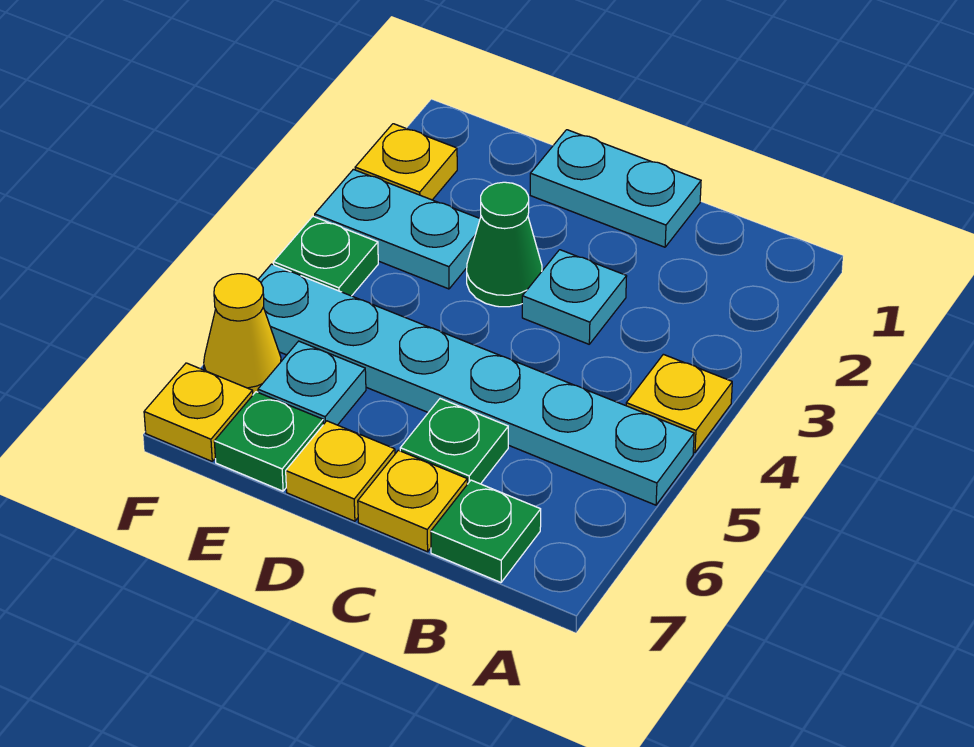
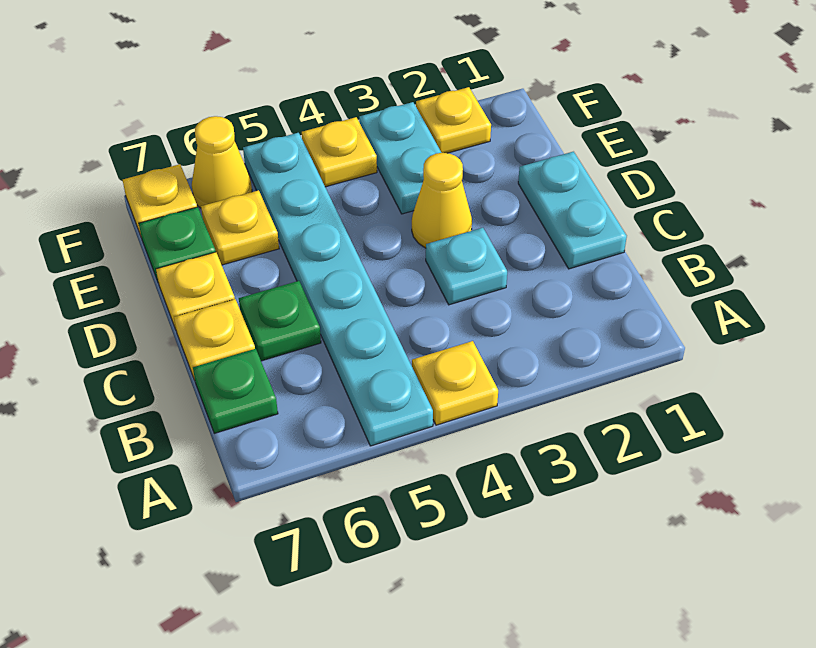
green 1x1 cone [467,182,542,307] -> yellow 1x1 cone [412,153,472,248]
cyan 1x1 plate [258,341,366,425] -> yellow 1x1 plate [201,190,279,265]
green 1x1 plate [273,216,378,296] -> yellow 1x1 plate [302,117,377,187]

